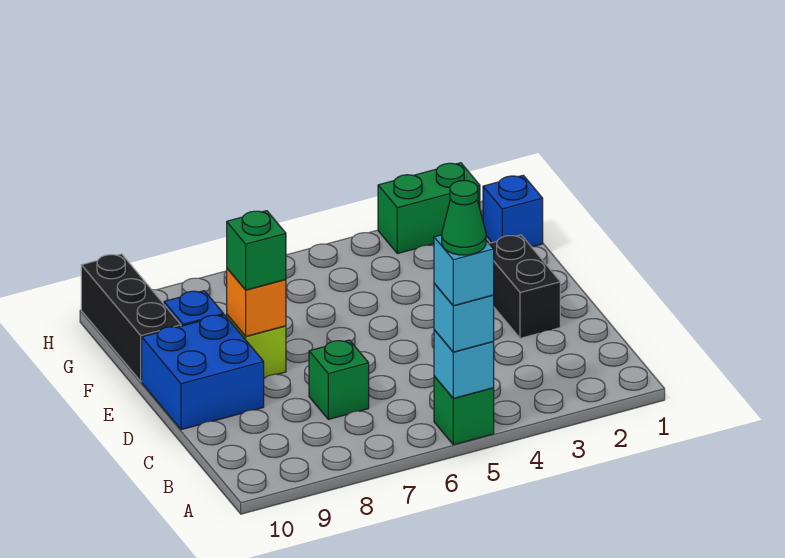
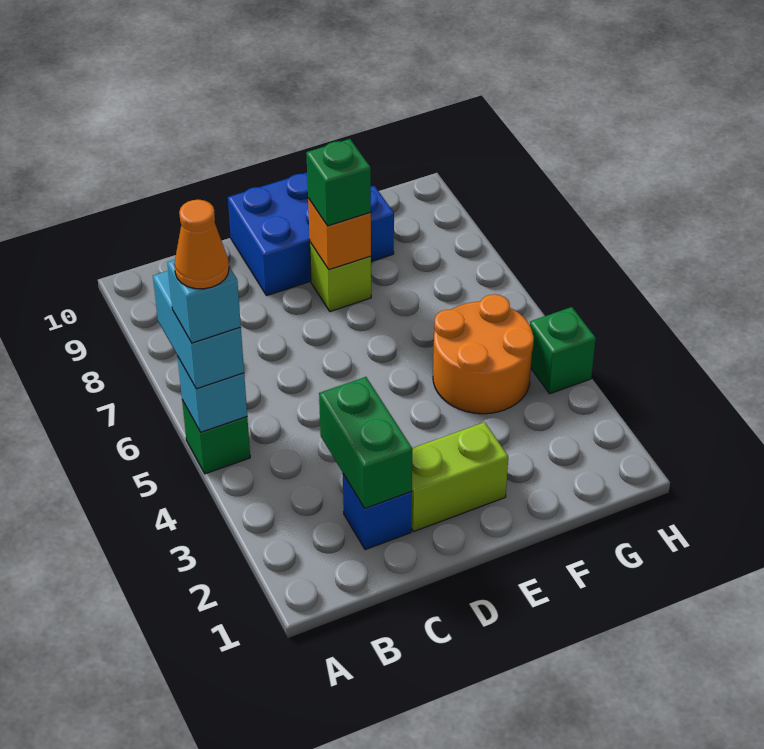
cyan 1x1 brick [434,284,494,352] -> cyan 1x2 brick [153,271,244,389]
green 1x1 cone [442,181,486,255] -> orange 1x1 cone [174,200,229,289]
green 1x1 brick [309,340,369,419] -> green 1x1 brick moved to [530,307,596,394]
black 1x2 brick [489,235,560,338] -> lime 1x2 brick [411,422,508,532]
none -> orange 2x2 round brick [433,294,534,414]
black 1x3 brick [81,254,181,381] -> none
blue 1x1 brick [483,175,543,246] -> blue 1x1 brick moved to [343,474,412,550]
green 1x2 brick [378,163,480,254] -> green 1x2 brick moved to [319,377,412,508]

